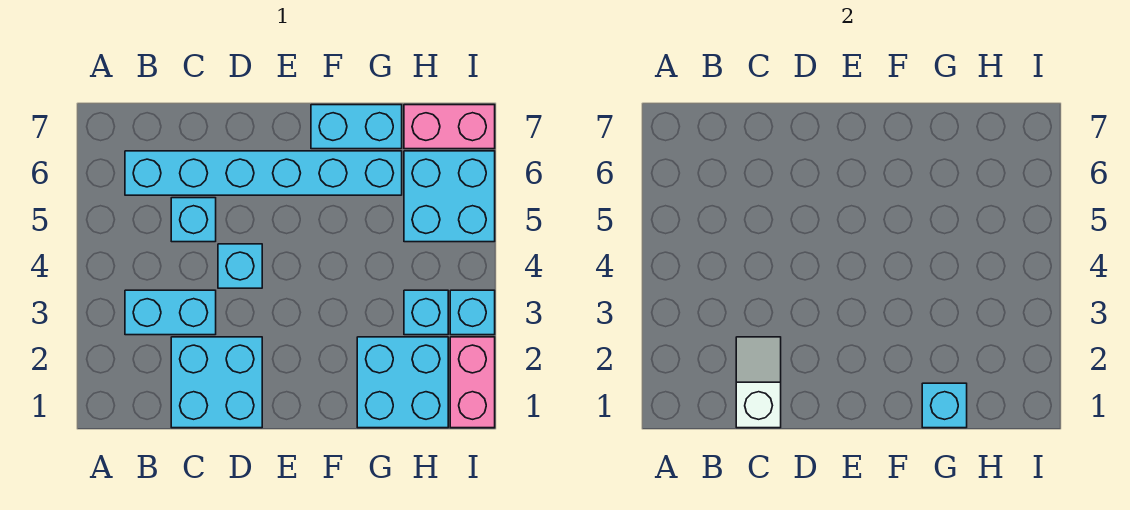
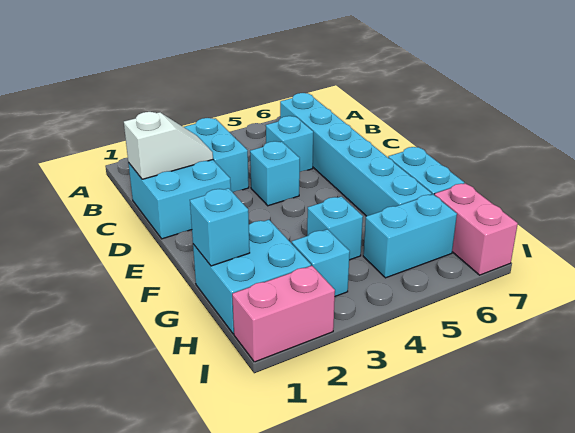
cyan 2x2 brick [404,151,495,242] -> cyan 1x2 brick [363,194,457,278]
cyan 1x1 brick [450,290,495,335] -> cyan 1x1 brick moved to [307,196,363,260]

